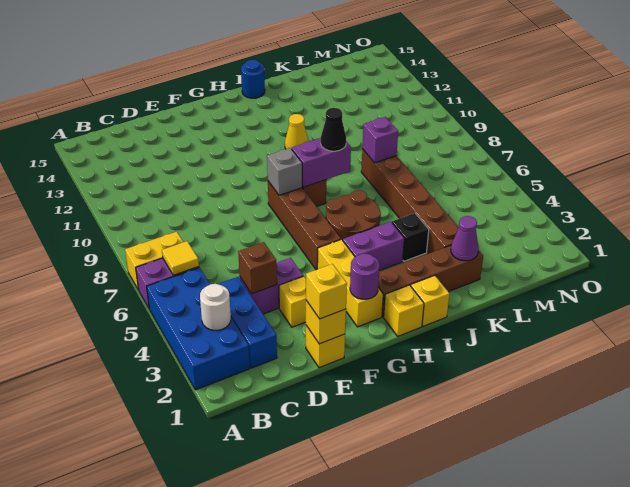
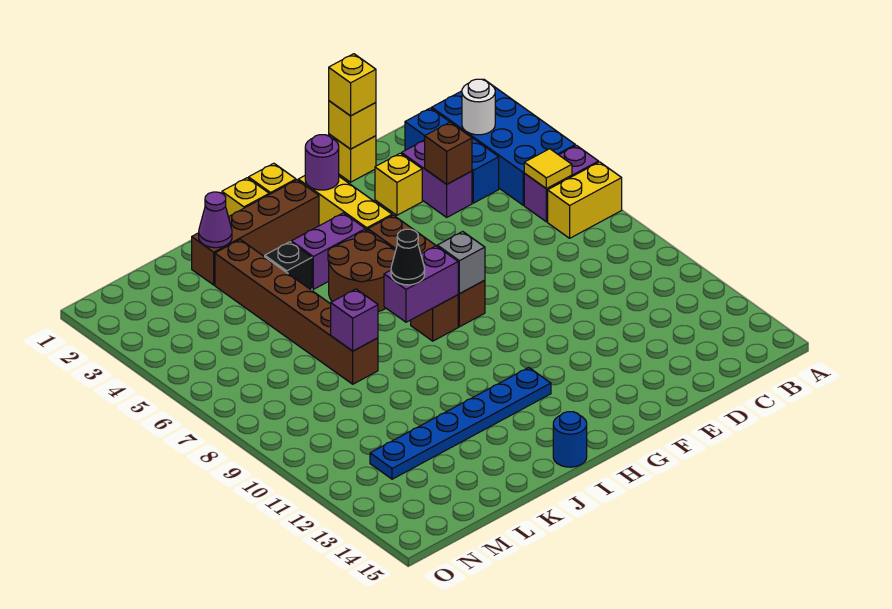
purple 1x2 brick [240,258,303,314] -> purple 1x2 brick turned to [402,140,472,217]
none -> blue 1x6 plate [370,368,551,479]
yellow 1x1 cone [285,114,309,149] -> none

